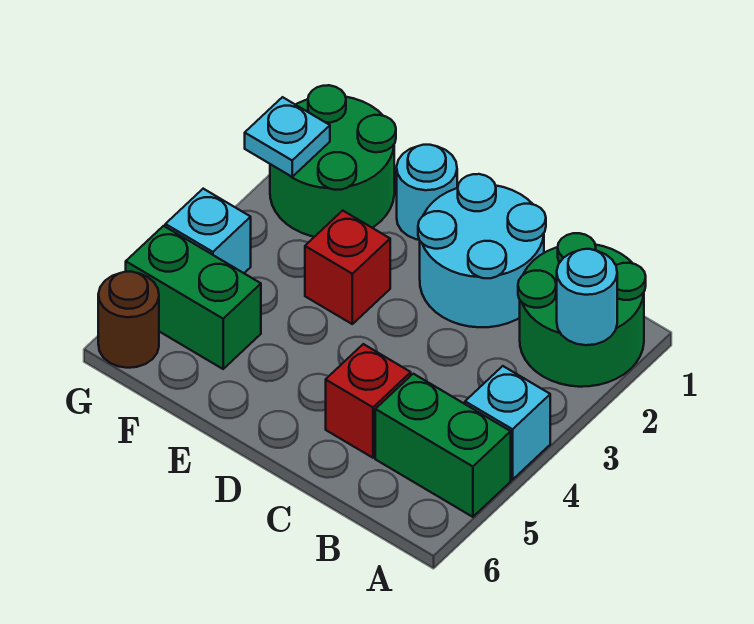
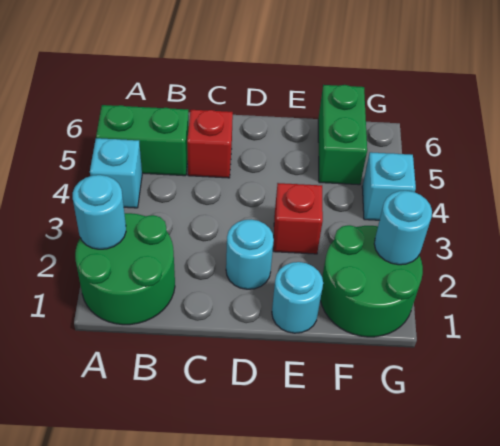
cyan 2x2 round brick [418,174,546,327] -> cyan 1x1 round brick [226,220,274,289]
green 1x2 brick [126,226,261,369] -> green 1x2 brick turned to [318,85,367,185]
cyan 1x1 plate [245,97,330,177] -> cyan 1x1 round brick [374,191,432,265]
brown 1x1 round brick [98,272,159,368] -> none

